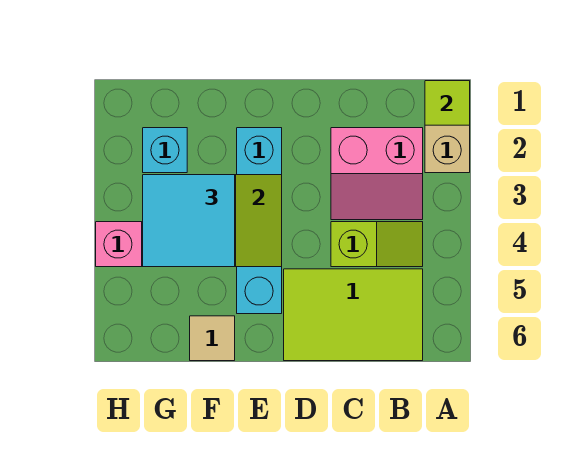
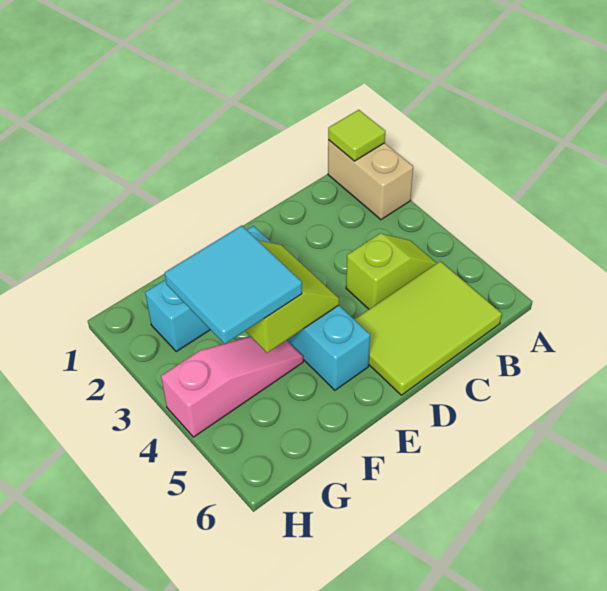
pink 2x2 slope [331,128,423,220] -> none
tan 1x1 tile [190,316,235,361] -> none

